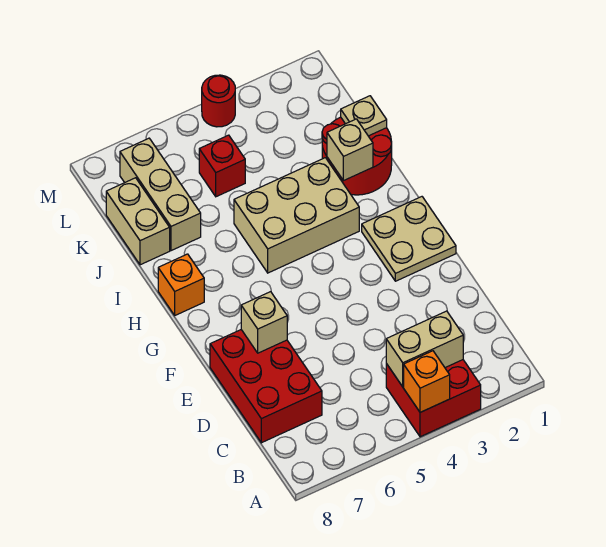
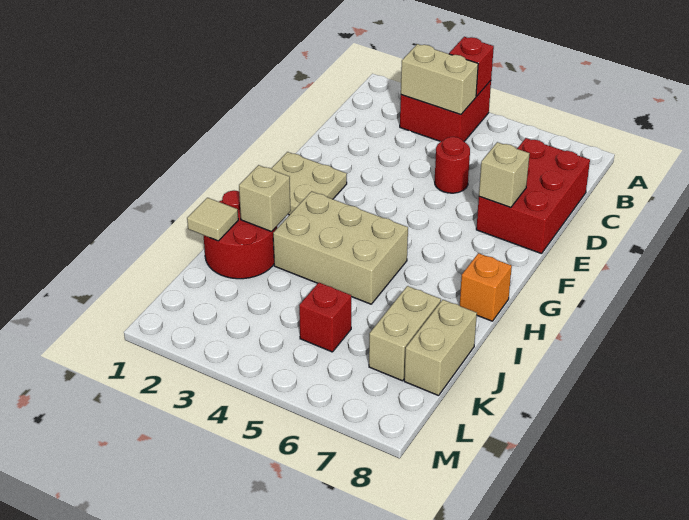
orange 1x1 brick [404,351,450,412] -> red 1x1 brick [449,37,494,96]
tan 1x1 plate [341,96,387,136] -> tan 1x1 tile [187,198,238,241]
tan 1x3 brick [120,138,201,251] -> tan 1x2 brick [369,286,441,381]
red 1x1 round brick [202,75,235,127] -> red 1x1 round brick moved to [435,137,470,193]

